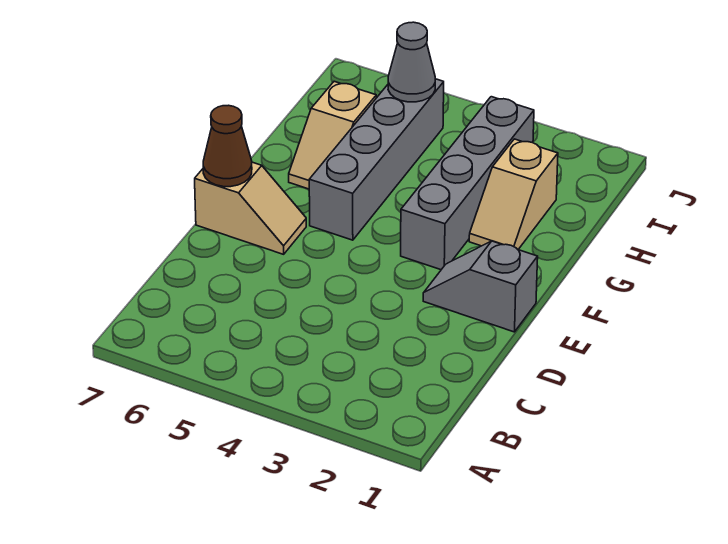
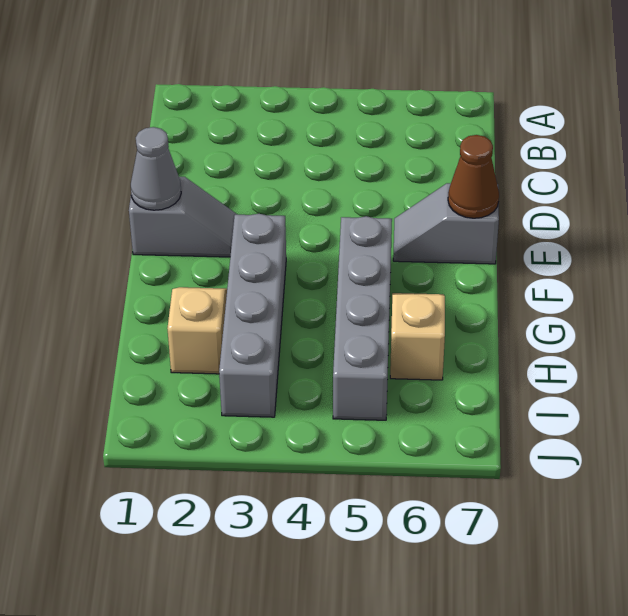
tan 1x2 slope [195,162,306,254] -> grey 1x2 slope [393,183,499,264]
grey 1x1 cone [388,22,435,102] -> grey 1x1 cone moved to [131,127,181,210]

